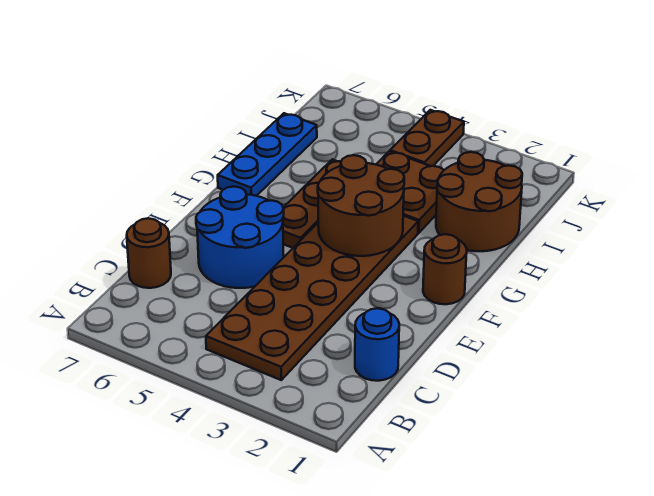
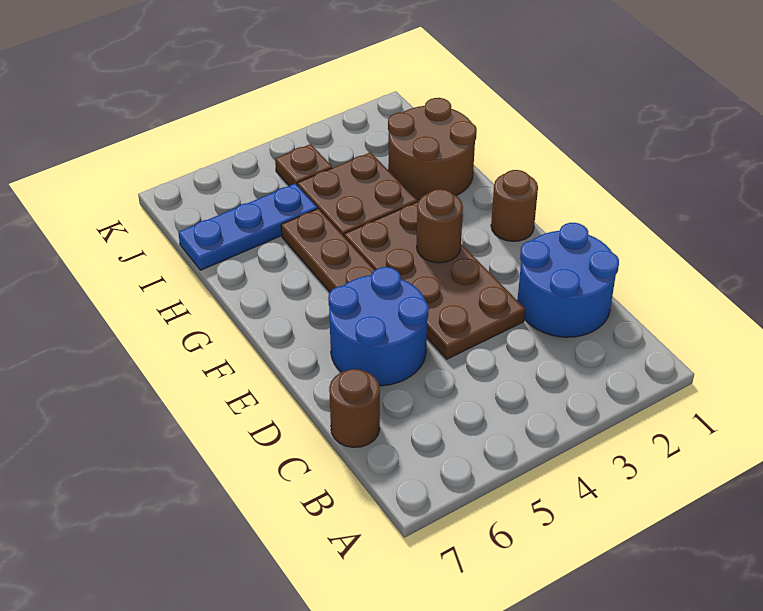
brown 2x6 plate [206,216,418,380] -> brown 2x4 plate [344,202,525,359]
blue 1x1 round brick [355,308,399,381] -> blue 2x2 round brick [517,223,619,337]
brown 2x2 round brick [318,155,404,256] -> brown 1x1 round brick [416,189,463,263]
blue 1x3 plate [218,113,317,196] -> blue 1x3 plate turned to [178,184,317,270]
brown 1x2 plate [390,110,464,166] -> brown 1x1 plate [275,144,332,186]

